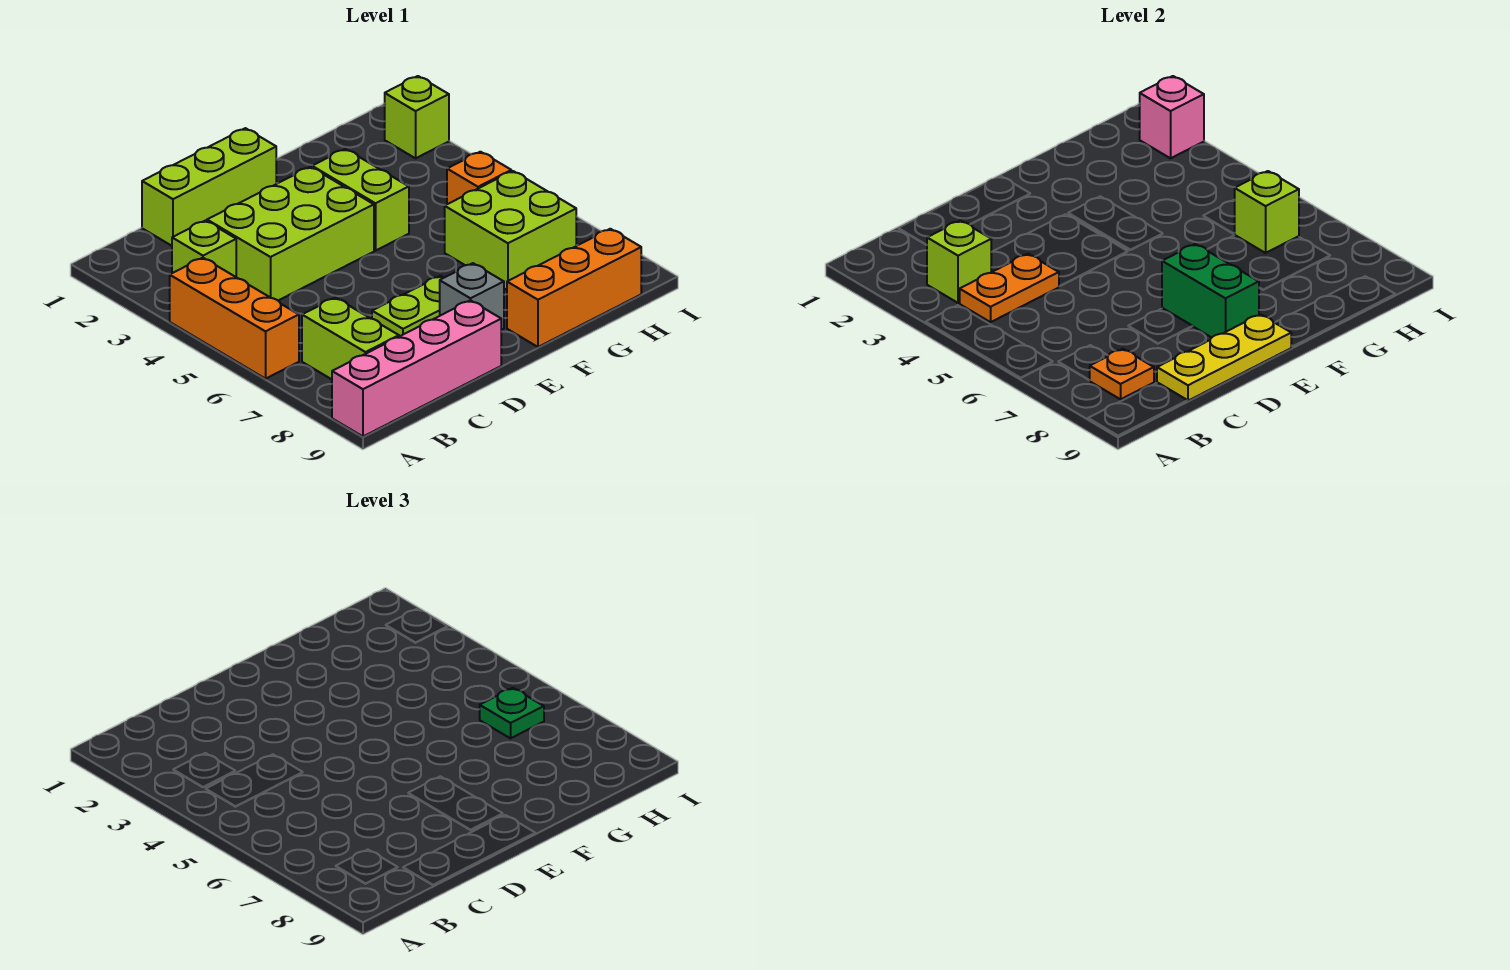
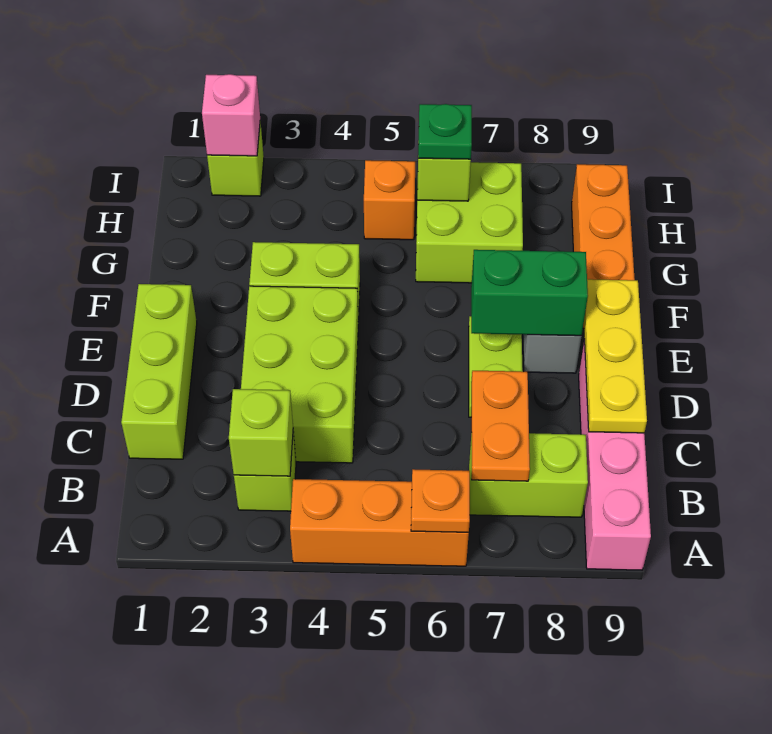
orange 1x2 plate [960,254,1059,322] -> orange 1x2 plate moved to [471,371,530,481]
orange 1x1 plate [1090,349,1154,399] -> orange 1x1 plate moved to [411,469,470,532]

